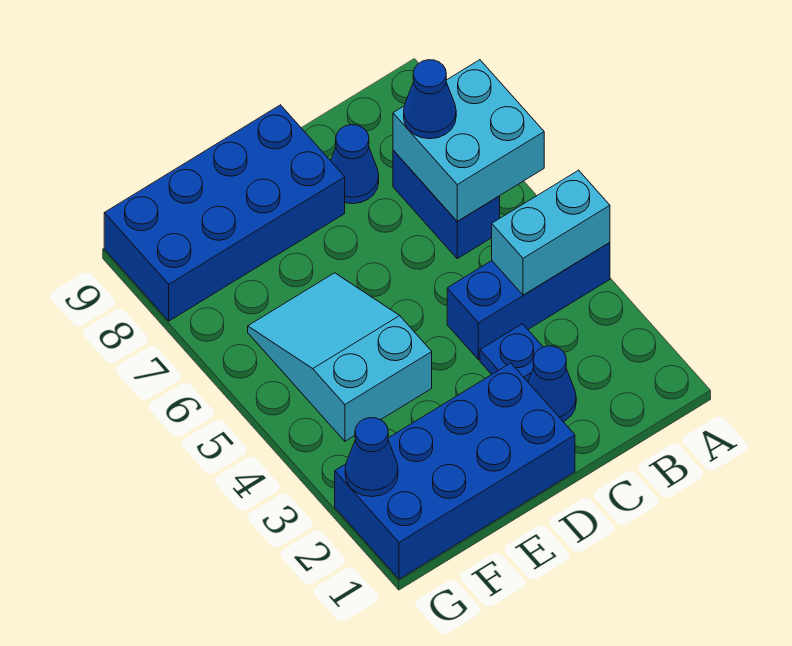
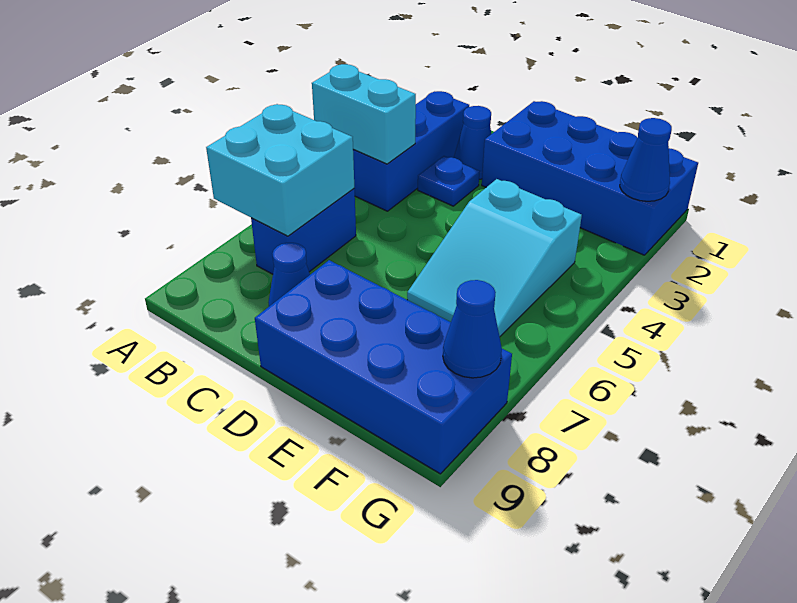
blue 1x3 brick [447,242,610,360] -> blue 1x3 brick turned to [353,91,469,211]
blue 1x1 cone [404,60,456,139] -> blue 1x1 cone moved to [443,280,502,378]

